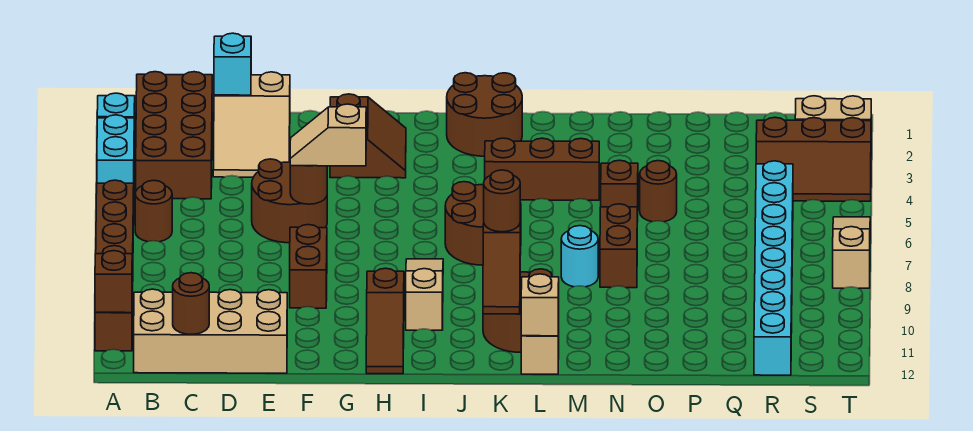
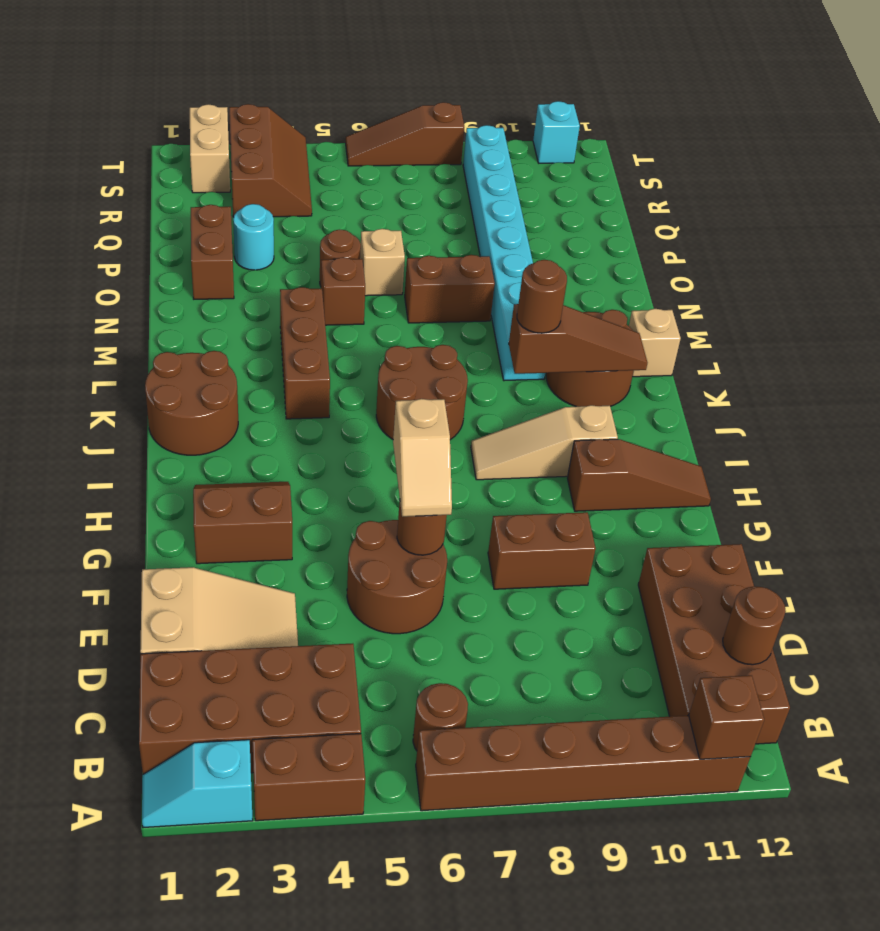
cyan 1x2 brick [97,115,134,183] -> brown 1x2 brick [252,734,365,821]
tan 2x4 brick [134,289,287,373] -> brown 2x4 brick [638,544,790,744]
cyan 1x1 brick [214,33,251,95] -> cyan 1x1 brick moved to [533,101,580,163]
tan 1x1 brick [521,274,559,336] -> tan 1x1 brick moved to [360,229,405,296]
cyan 1x1 round brick [561,226,598,287] -> cyan 1x1 round brick moved to [233,204,274,270]
none -> brown 1x2 brick [191,205,234,299]
cyan 1x8 brick [754,161,793,375] -> cyan 1x8 brick turned to [463,125,545,381]
tan 1x3 slope [833,217,870,288] -> brown 1x3 slope [346,102,464,166]

